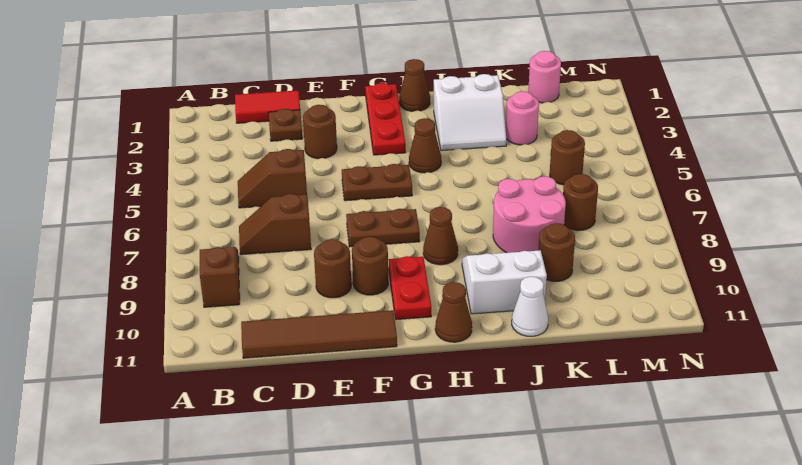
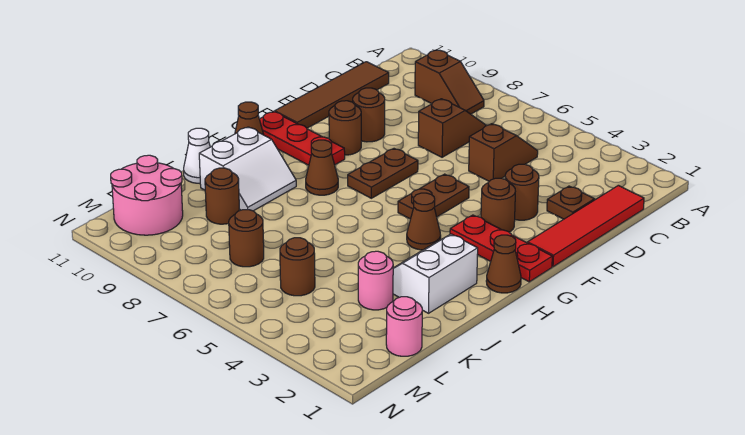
red 1x2 tile [235,91,300,123] -> red 1x4 tile [528,185,644,267]
none -> brown 1x1 round brick [481,178,515,232]
red 1x2 plate [388,256,431,320] -> red 1x3 plate [259,112,345,165]
pink 2x2 round brick [493,176,566,253] -> pink 2x2 round brick moved to [111,155,183,235]

